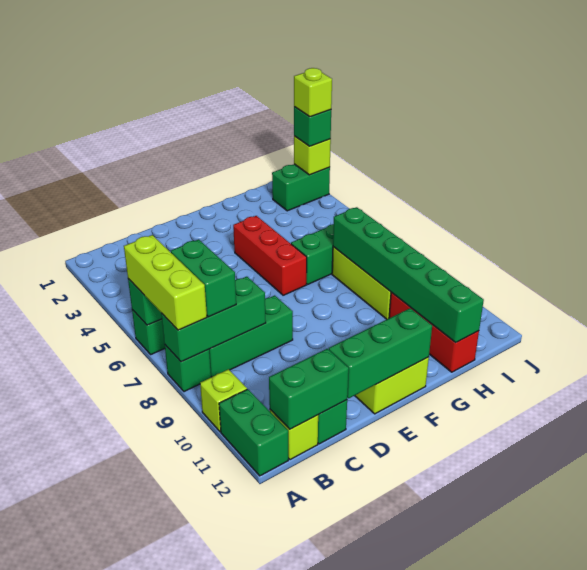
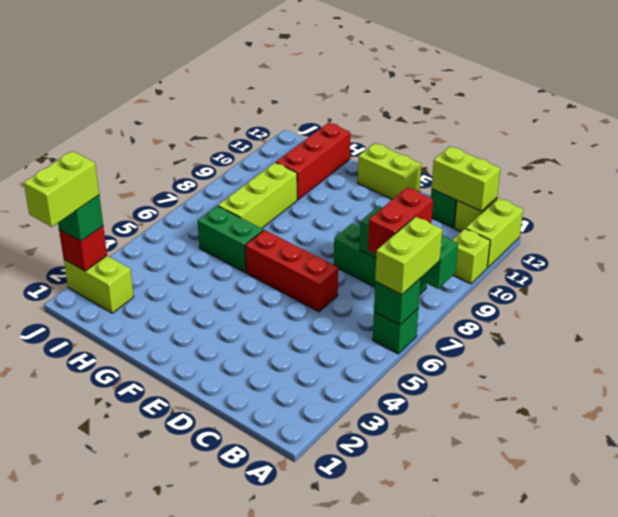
lime 1x3 brick [124,235,207,330] -> lime 1x2 brick [375,217,442,295]
green 1x1 brick [165,345,211,392] -> none
green 1x2 brick [219,389,288,476] -> lime 1x2 brick [466,198,523,268]
green 1x2 brick [171,239,236,317] -> red 1x2 brick [368,187,433,254]
green 1x2 brick [269,349,349,429] -> lime 1x2 brick [432,146,500,211]
green 1x3 brick [329,308,432,398] -> none
red 1x3 brick [233,216,307,295] -> red 1x3 brick turned to [245,230,338,312]
green 1x6 brick [333,207,484,343] -> none
green 1x2 brick [272,164,330,211] -> lime 1x2 brick [64,256,134,313]
lime 1x1 brick [294,136,331,175] -> red 1x1 brick [59,226,107,271]
lime 1x1 brick [294,68,332,117] -> lime 1x2 brick [24,151,99,227]

